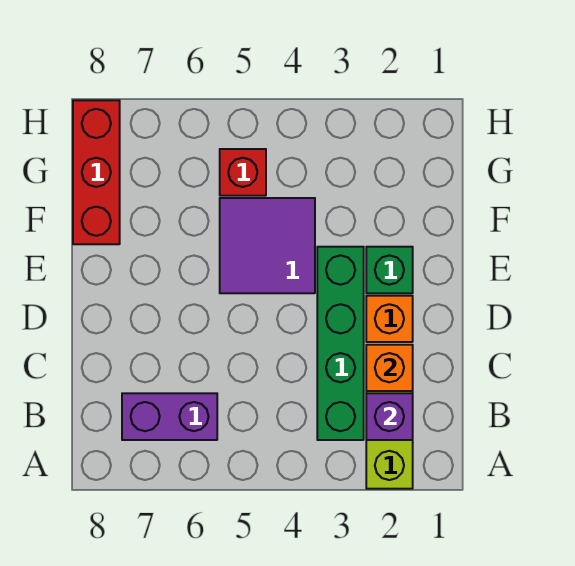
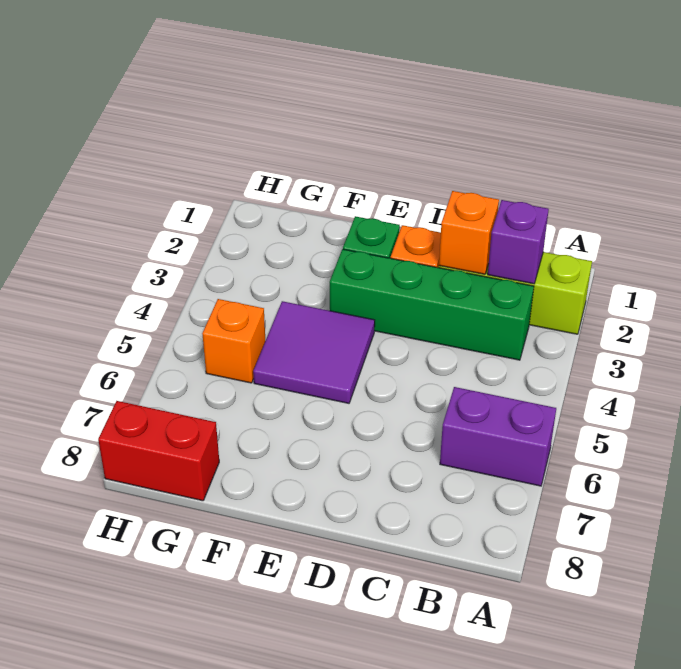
purple 1x2 brick [122,393,217,440] -> purple 1x2 brick turned to [440,387,556,486]
red 1x3 brick [73,100,120,244] -> red 1x2 brick [98,401,219,501]
red 1x1 brick [220,149,266,196] -> orange 1x1 brick [202,299,265,383]

